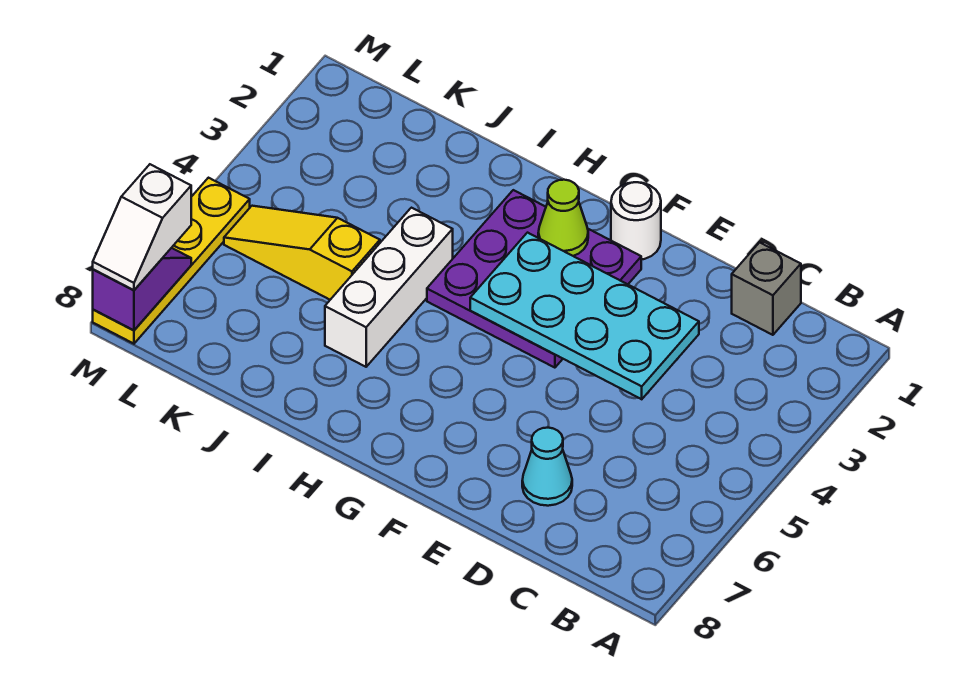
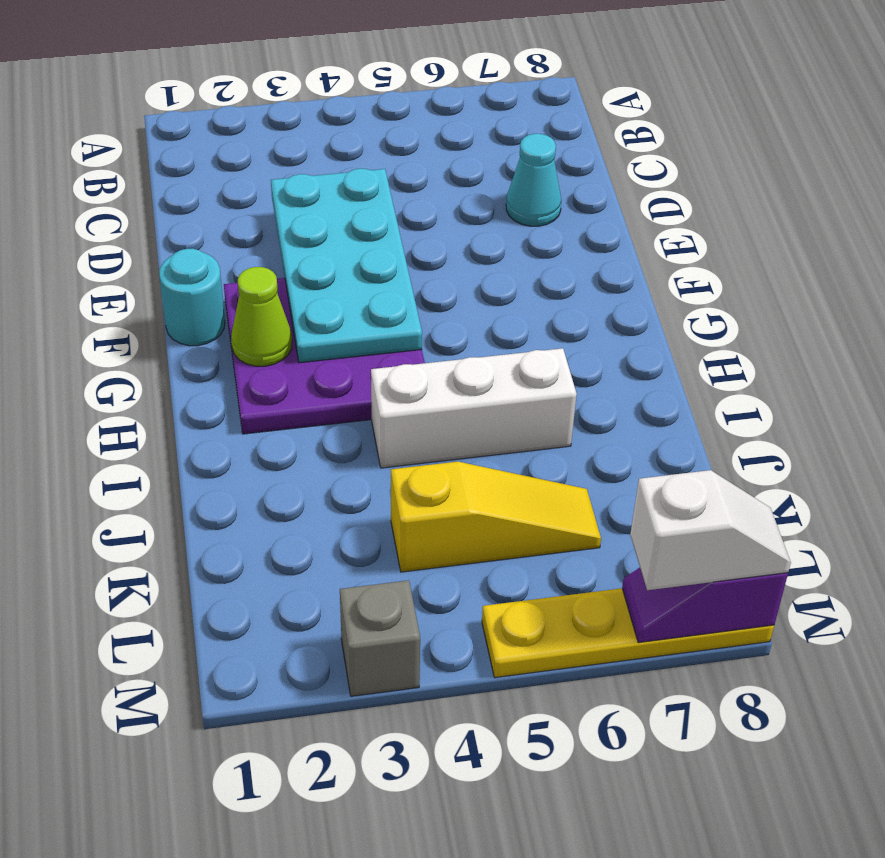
grey 1x1 brick [732,242,801,335] -> grey 1x1 brick moved to [340,580,420,696]
white 1x1 round brick [611,182,661,260] -> cyan 1x1 round brick [159,249,225,346]
yellow 1x3 slope [224,206,380,300] -> yellow 1x3 slope turned to [391,462,601,572]

